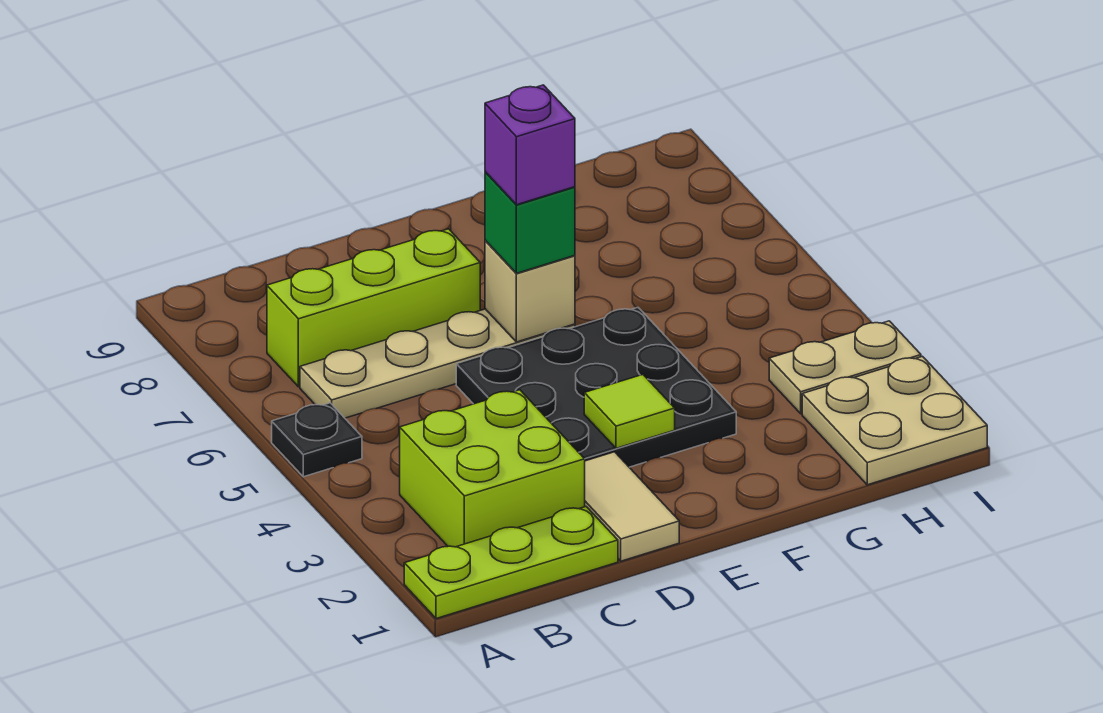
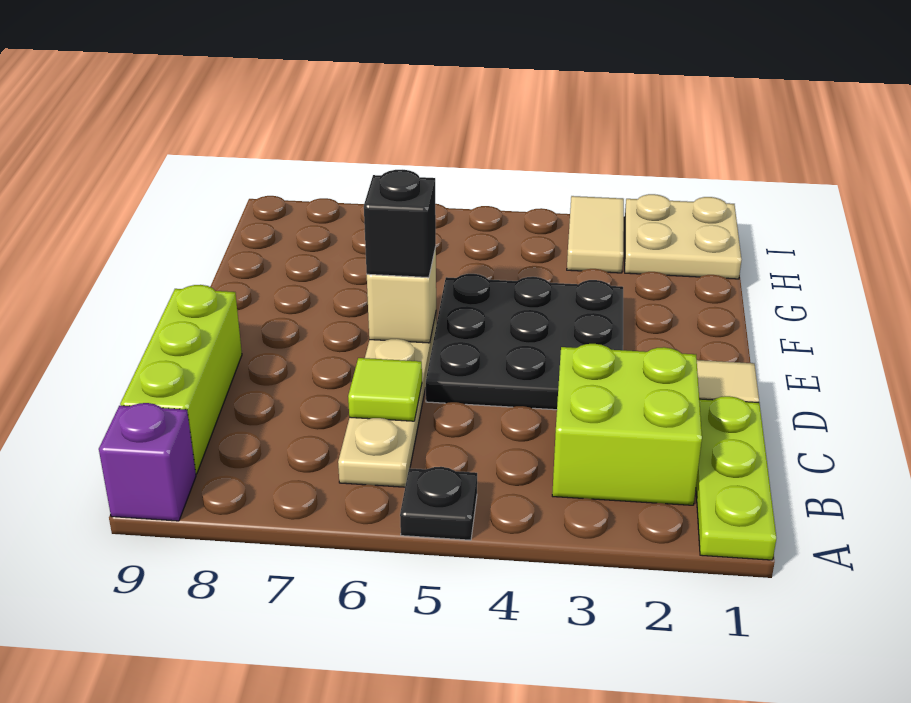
lime 1x3 brick [267,229,480,387] -> lime 1x3 brick moved to [120,285,242,474]
lime 1x1 tile [584,375,675,448] -> lime 1x1 tile moved to [348,358,422,421]
green 1x1 brick [485,172,575,273] -> black 1x1 brick [364,170,436,278]
purple 1x1 brick [485,85,575,205] -> purple 1x1 brick moved to [99,403,196,521]
tan 1x2 plate [769,321,921,414] -> tan 1x2 tile [567,196,624,273]

